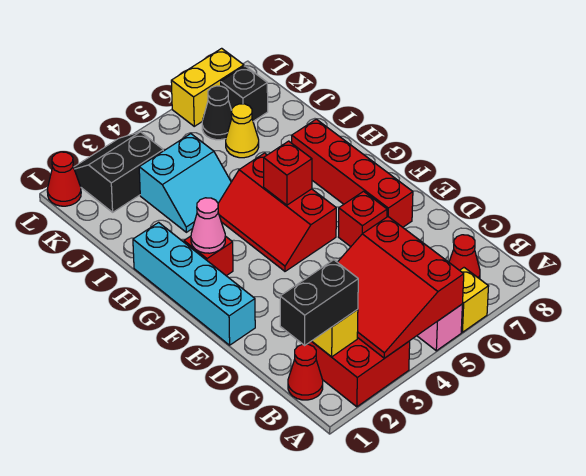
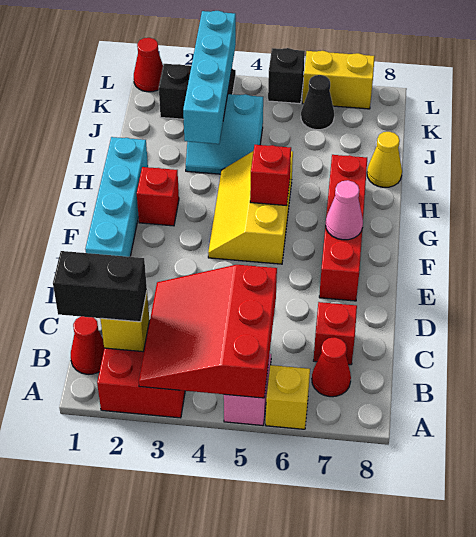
red 1x1 brick [339,191,387,247] -> red 1x1 brick moved to [313,302,357,365]
red 2x3 slope [218,153,336,271] -> yellow 2x3 slope [208,151,293,264]
pink 1x1 cone [191,198,225,253] -> pink 1x1 cone moved to [326,180,363,240]
none -> cyan 1x4 brick [183,11,236,144]
yellow 1x1 cone [226,104,259,158] -> yellow 1x1 cone moved to [367,132,402,187]
black 1x1 brick [221,66,268,121] -> black 1x1 brick moved to [268,48,305,104]

